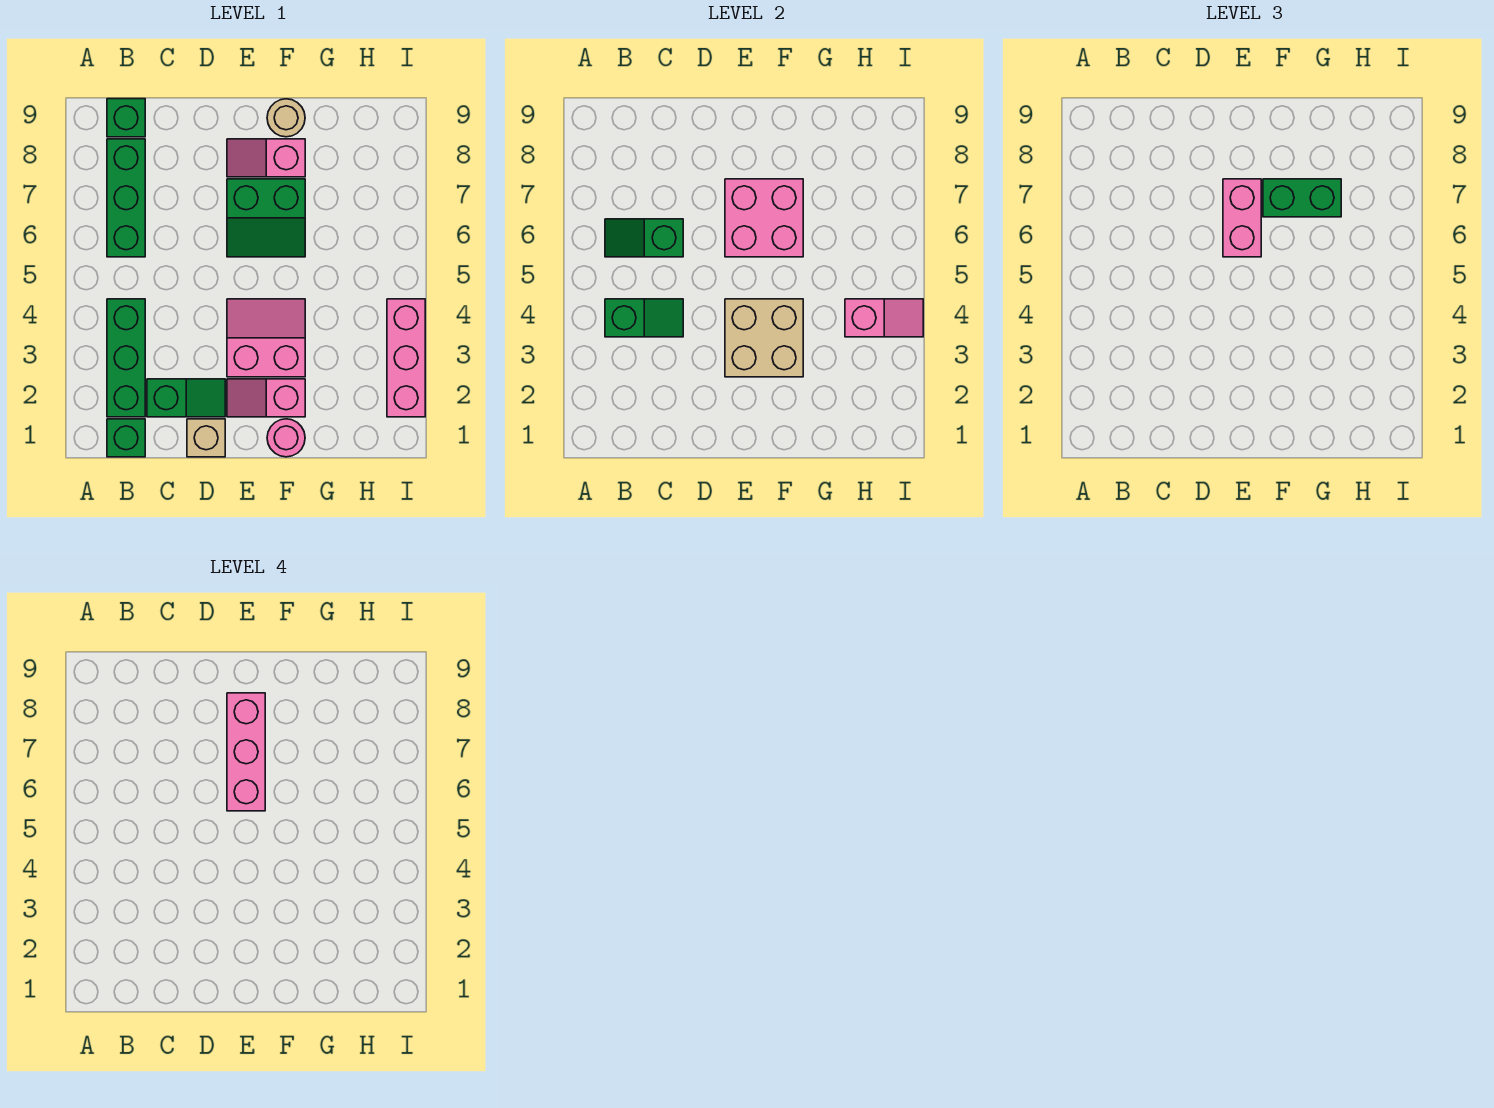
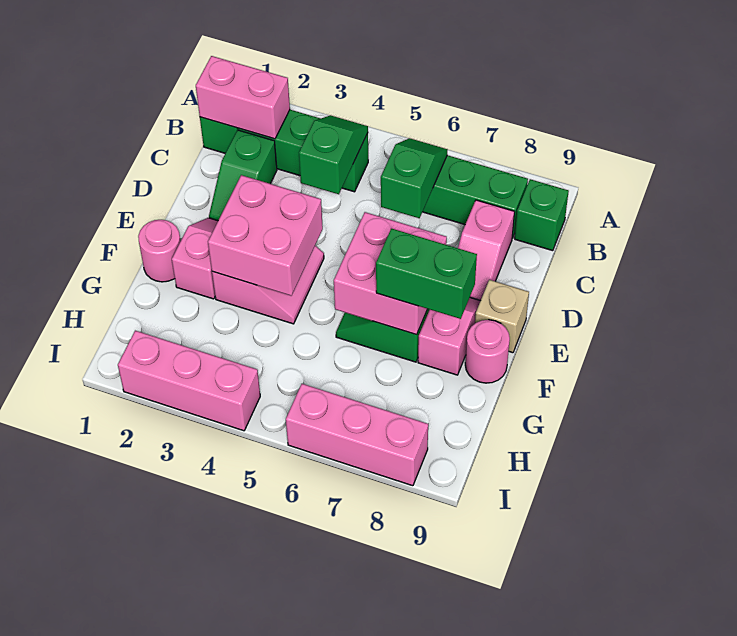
green 1x2 slope [605,299,683,337] -> green 1x2 slope turned to [299,115,368,194]
tan 1x1 brick [187,419,225,457] -> tan 1x1 brick moved to [475,280,529,353]
tan 2x2 brick [725,299,803,377] -> pink 2x2 brick [208,175,323,296]
pink 1x2 brick [1223,179,1261,257] -> pink 1x2 brick moved to [196,56,290,139]
pink 1x3 brick [227,693,265,811] -> pink 1x3 brick moved to [286,384,428,486]
green 1x2 brick [1263,179,1341,217] -> green 1x2 brick turned to [376,229,477,319]
tan 1x1 round brick [267,99,305,137] -> pink 1x1 round brick [465,320,510,383]
pink 1x2 slope [845,299,923,337] -> pink 1x2 slope moved to [458,200,515,301]

